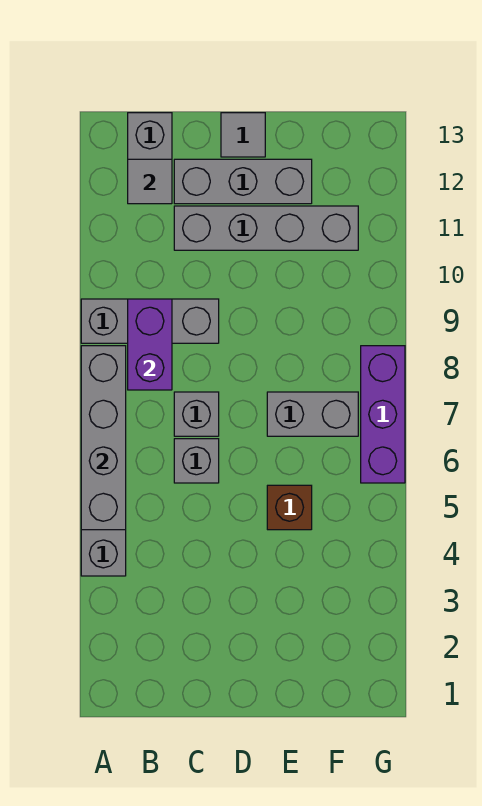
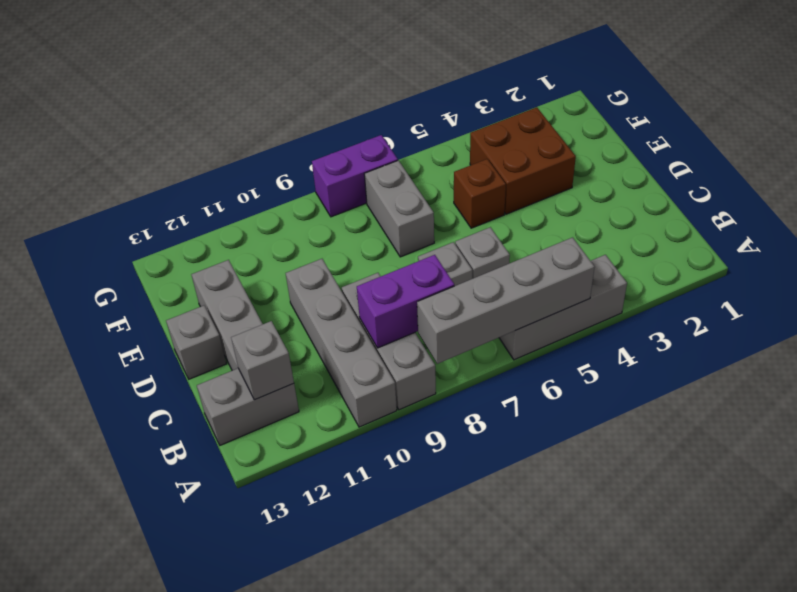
grey 1x1 tile [128,159,172,204] -> grey 1x1 brick [231,321,294,400]
grey 1x4 brick [174,206,358,250] -> grey 1x4 brick moved to [286,259,397,427]
grey 1x1 tile [221,113,265,157] -> grey 1x1 brick [166,306,226,379]
none -> brown 2x2 brick [470,107,576,214]
purple 1x3 brick [361,346,405,483] -> purple 1x2 brick [312,135,398,217]

